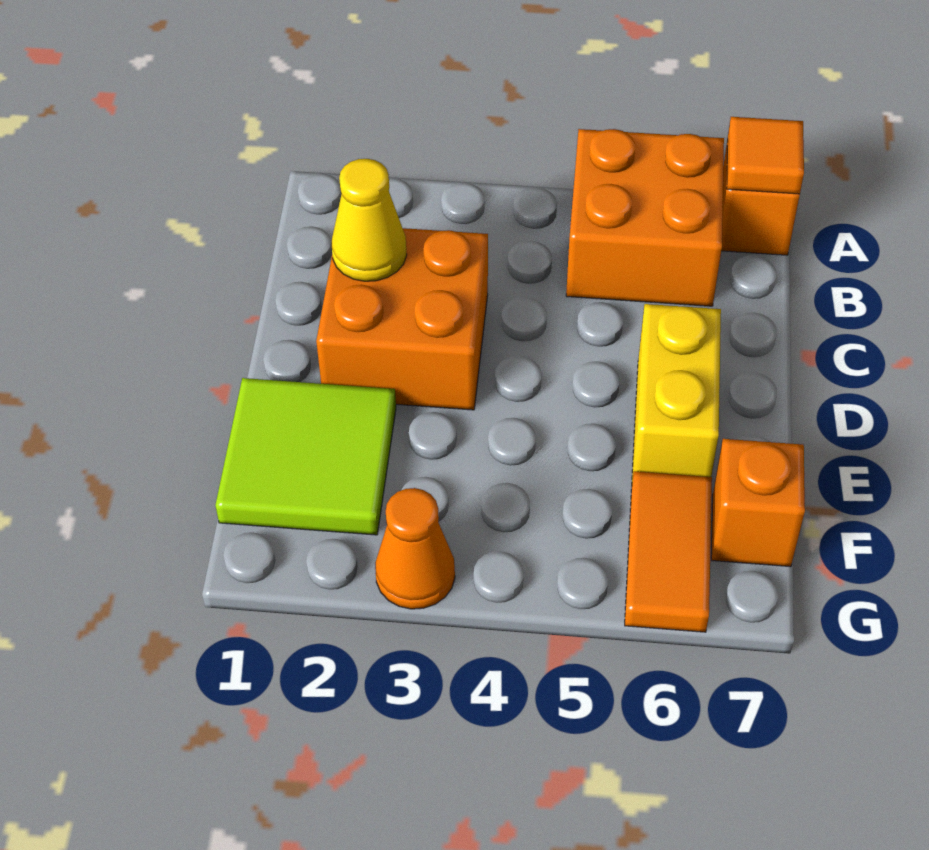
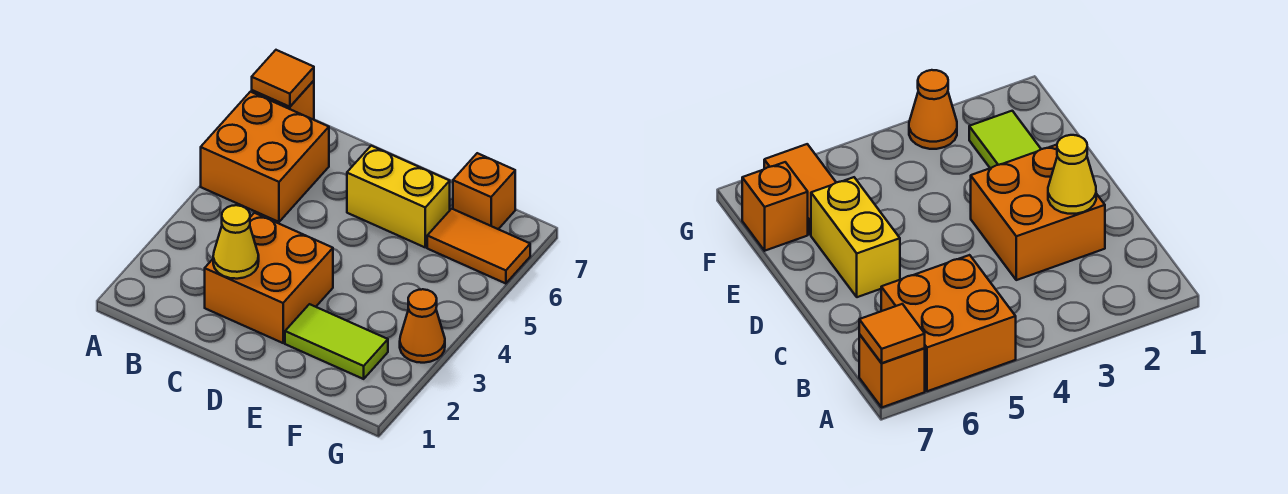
lime 2x2 tile [215,378,396,535] -> lime 1x2 tile [285,304,388,379]

